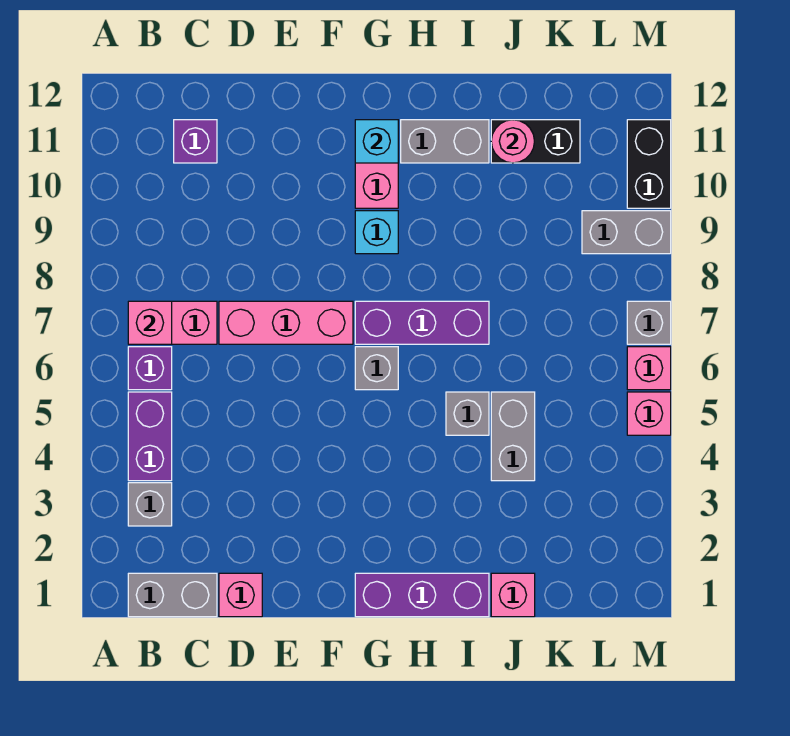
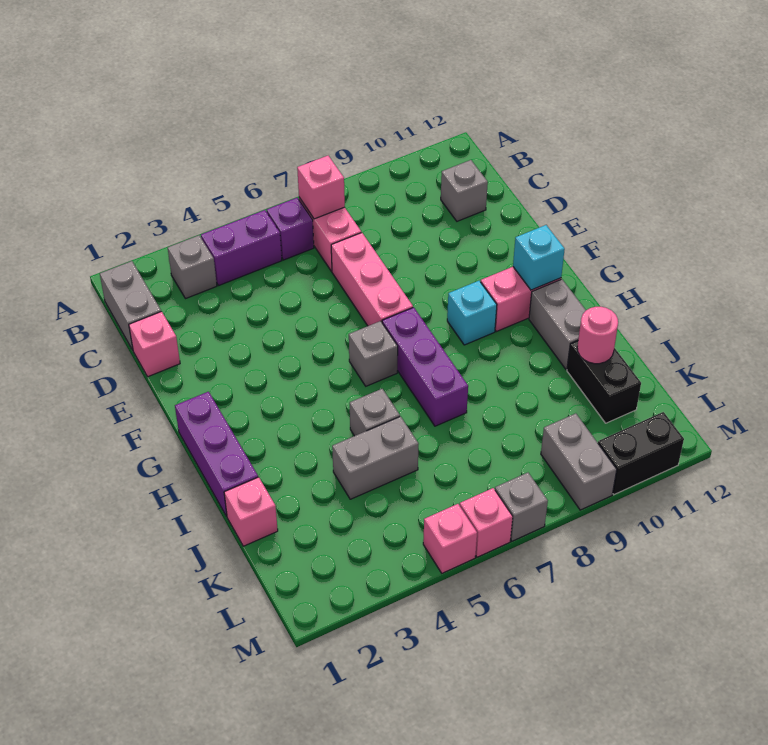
purple 1x1 brick [174,120,217,163] -> grey 1x1 brick [441,160,488,221]

